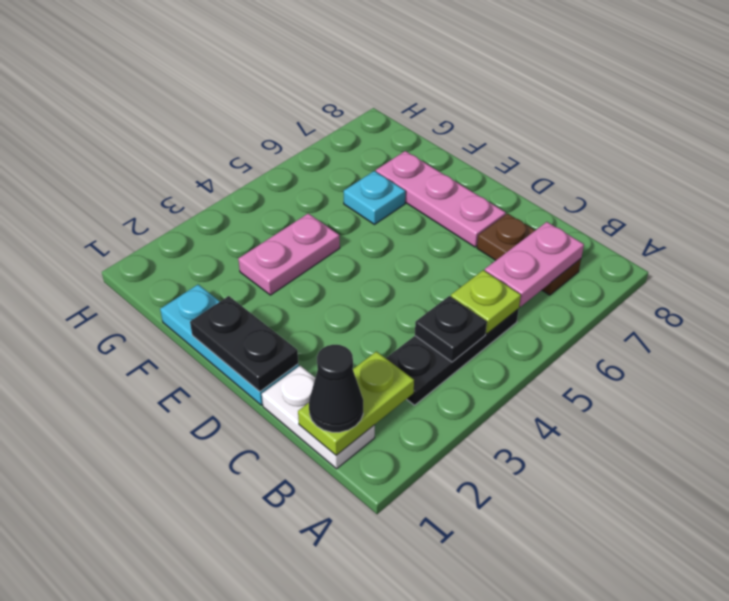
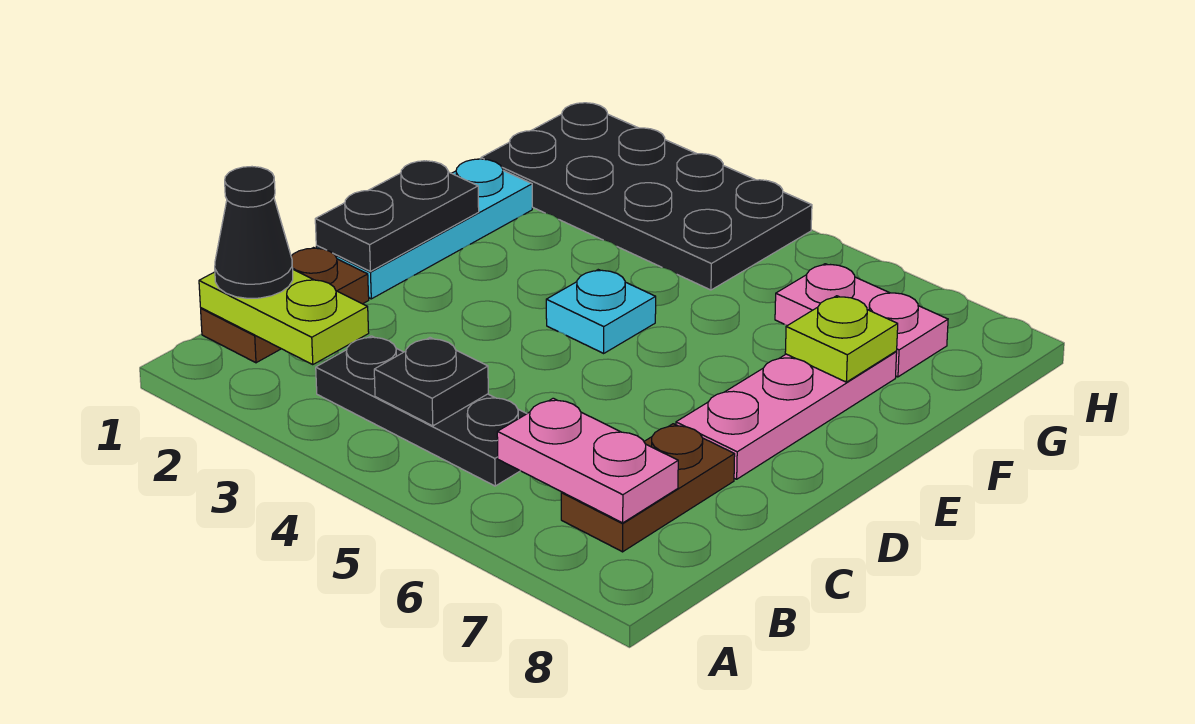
white 1x2 plate [262,366,375,469] -> brown 1x2 plate [201,248,369,363]
lime 1x1 plate [451,270,521,334] -> lime 1x1 plate moved to [785,296,898,382]
pink 1x2 plate [238,213,340,295] -> pink 1x2 plate moved to [775,264,948,377]
cyan 1x1 plate [344,171,405,224] -> cyan 1x1 plate moved to [546,270,656,353]
none -> black 2x4 plate [481,103,812,290]

